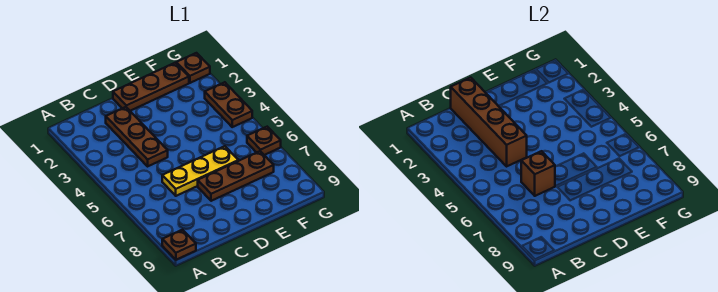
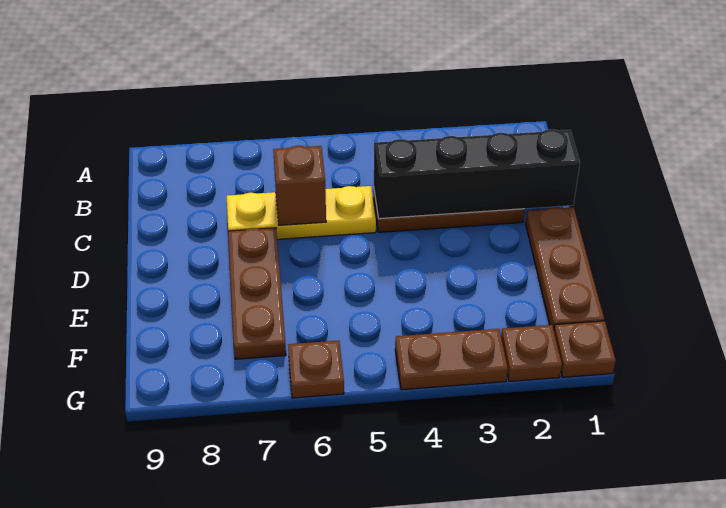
brown 1x1 plate [162,230,196,260] -> brown 1x1 plate moved to [501,325,562,381]
brown 1x4 brick [451,78,527,166] -> black 1x4 brick [374,129,580,219]
yellow 1x3 plate [162,146,238,196] -> yellow 1x3 plate turned to [227,186,376,239]

